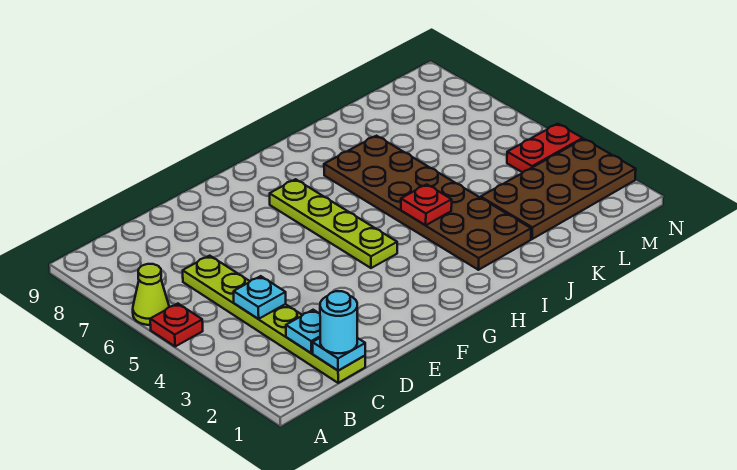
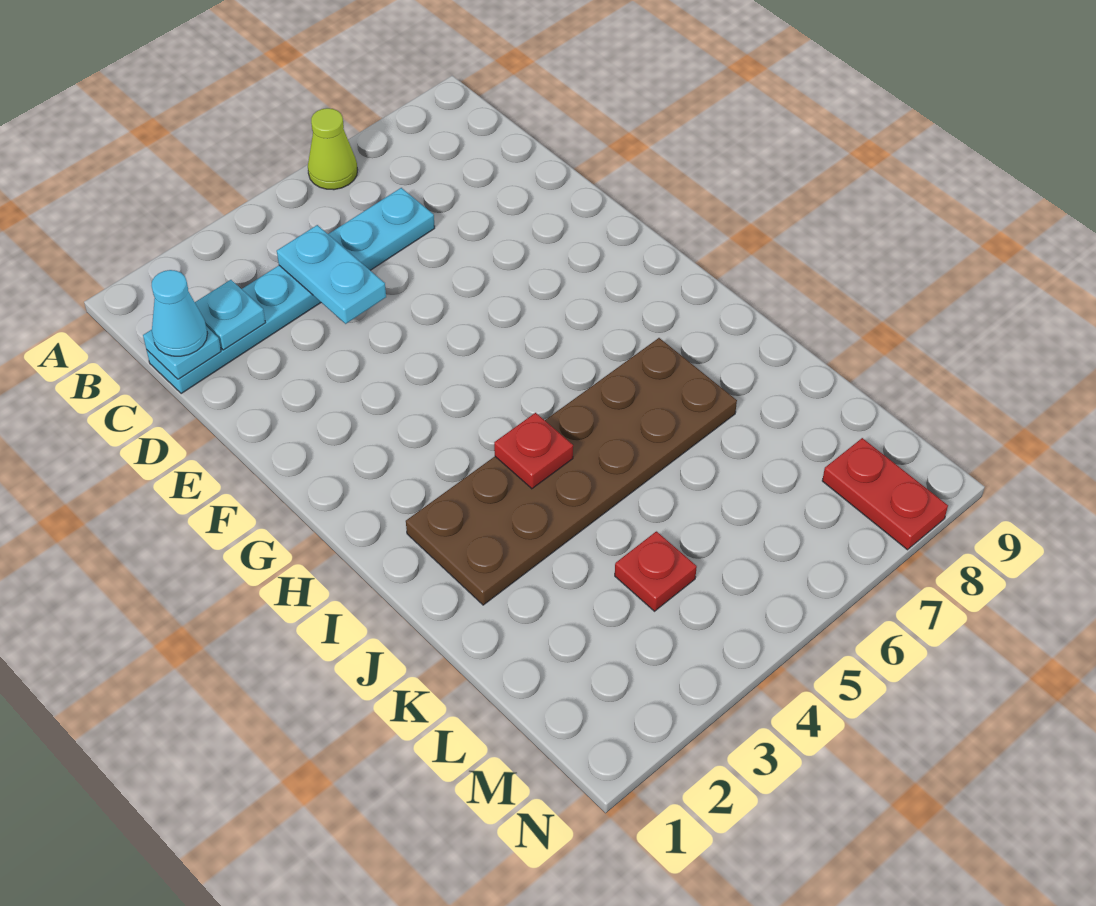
red 1x1 plate [150,304,203,347] -> red 1x1 plate moved to [615,531,697,611]
lime 1x6 plate [183,256,365,383] -> cyan 1x6 plate [147,188,435,394]
cyan 1x1 round brick [320,291,357,353] -> cyan 1x1 cone [152,270,207,356]
cyan 1x1 plate [234,276,286,319] -> cyan 1x2 plate [277,225,386,324]
lime 1x4 plate [270,179,397,268] -> none
brown 2x4 plate [481,139,636,239] -> none
red 1x2 plate [507,124,583,172] -> red 1x2 plate moved to [822,438,948,550]

